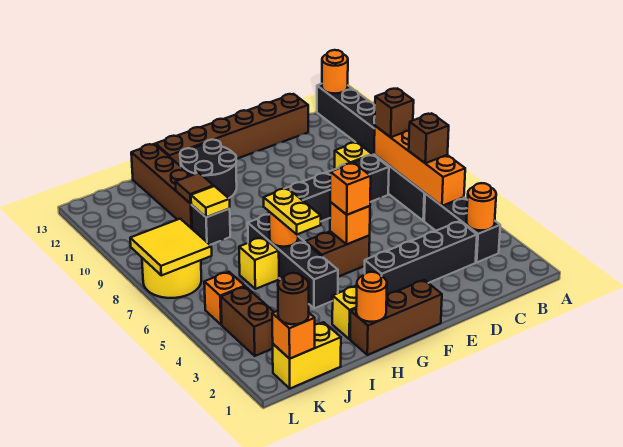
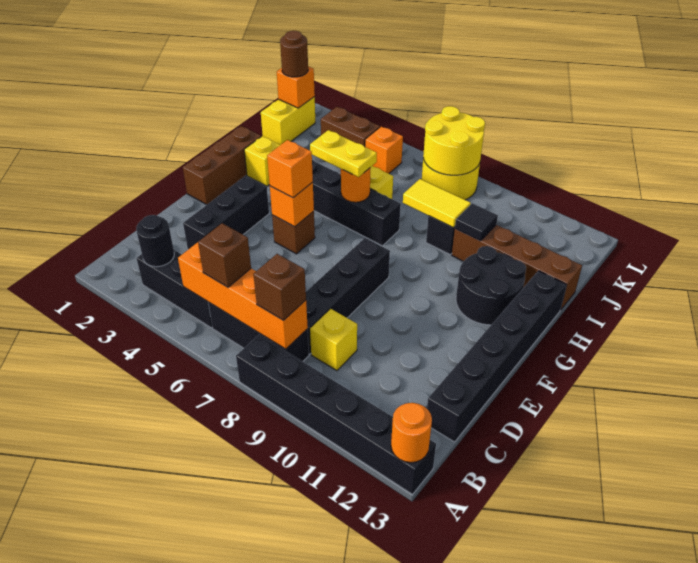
orange 1x1 round brick [466,183,496,231] -> black 1x1 round brick [136,215,174,267]
black 1x4 brick [365,221,477,295] -> black 1x3 brick [183,176,269,249]
brown 1x6 brick [156,94,308,166] -> black 1x6 brick [427,271,567,442]
brown 1x2 brick [306,231,370,277] -> brown 1x1 brick [272,211,315,254]
orange 1x1 round brick [356,272,387,322] -> none
yellow 1x1 tile [191,186,230,217] -> yellow 1x2 tile [403,179,471,228]
brown 1x1 tile [176,173,213,204] -> black 1x1 tile [455,203,498,241]
yellow 2x2 tile [130,219,212,275] -> yellow 2x2 round brick [423,106,485,175]

